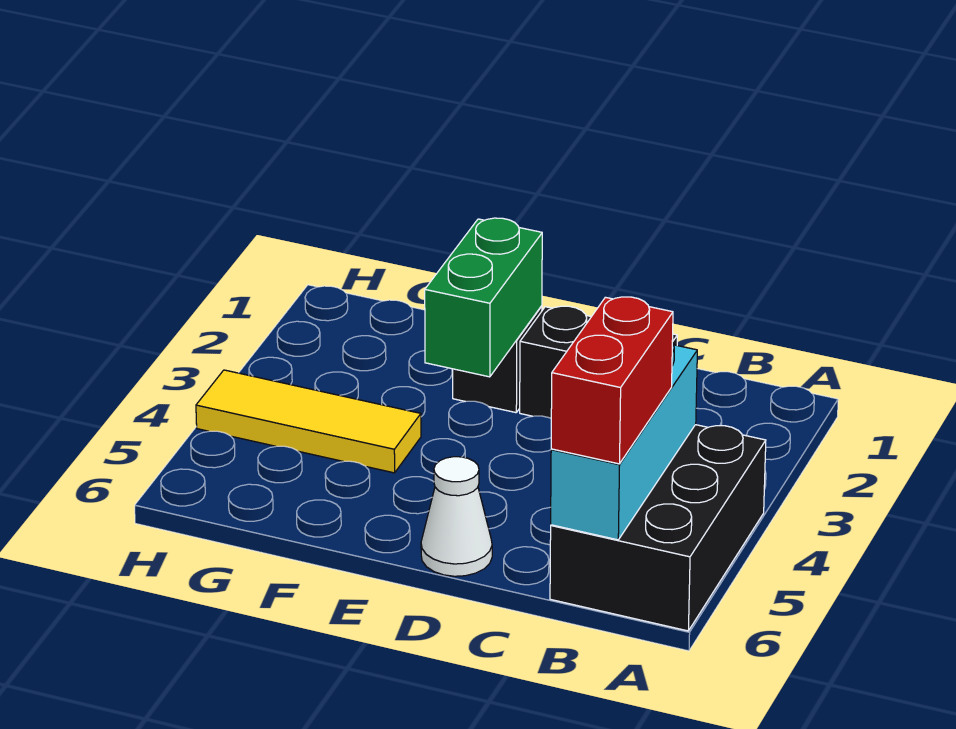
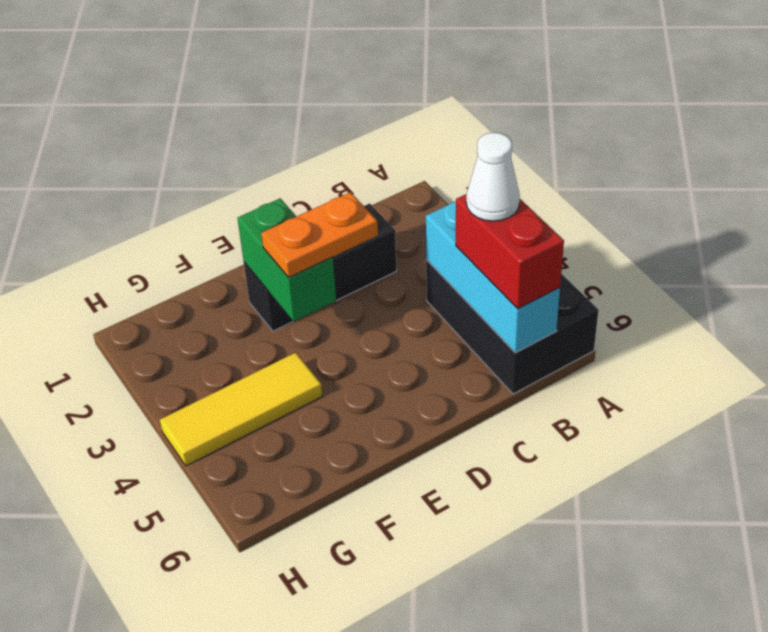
none -> orange 1x2 plate [261,192,378,277]
white 1x1 cone [421,457,492,576] -> white 1x1 cone moved to [466,132,520,221]

